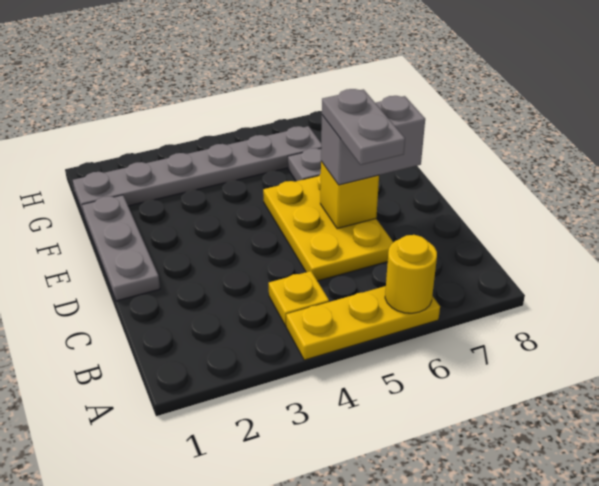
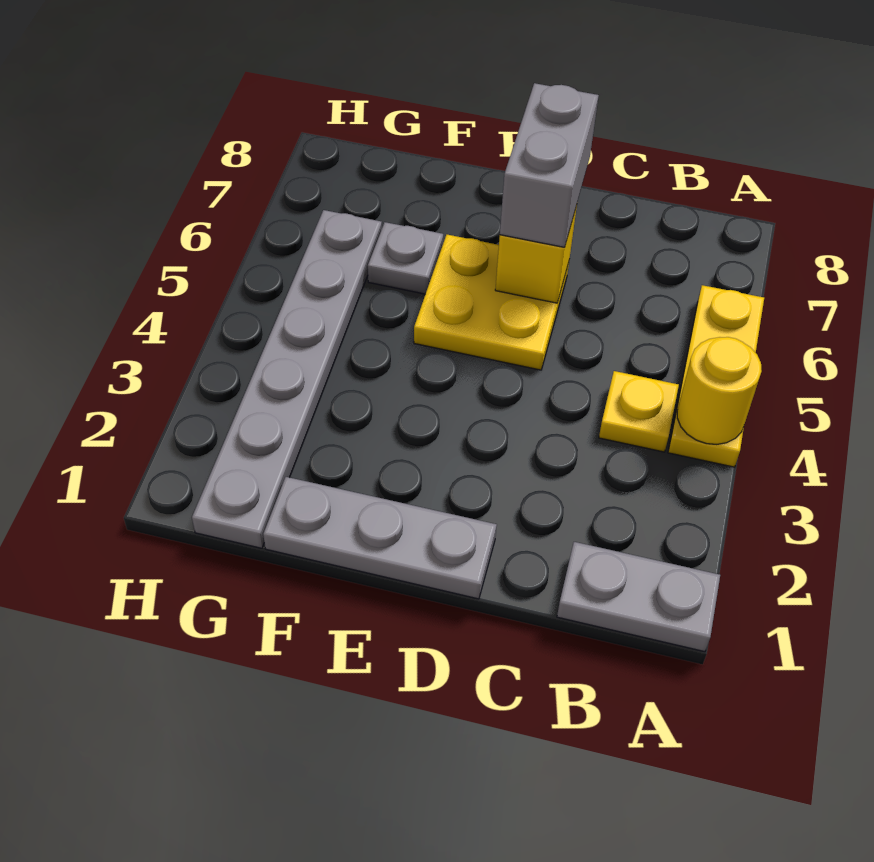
yellow 1x1 round brick [385,235,437,313] -> yellow 1x1 round brick moved to [677,337,762,444]
yellow 2x3 plate [263,174,393,281] -> yellow 2x2 plate [414,235,569,370]
grey 1x2 plate [322,89,405,165] -> grey 1x2 plate moved to [557,542,720,652]

